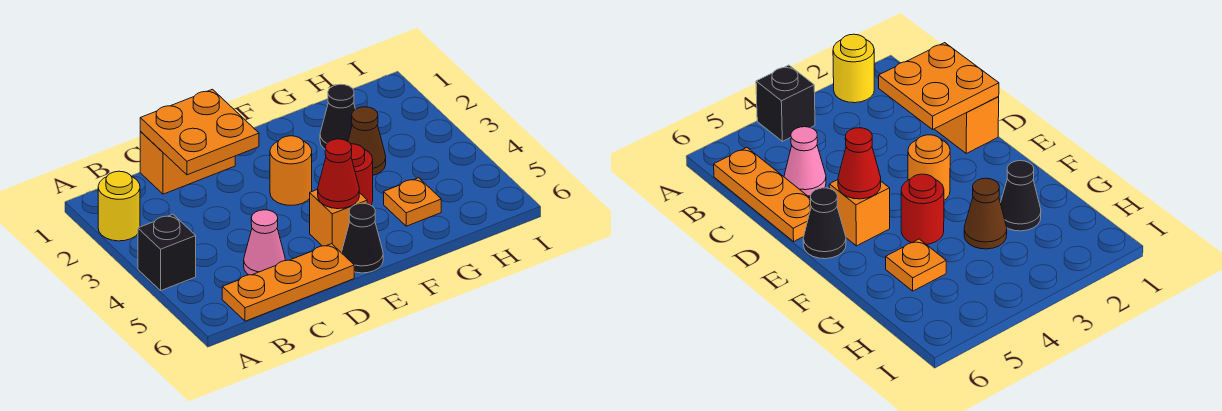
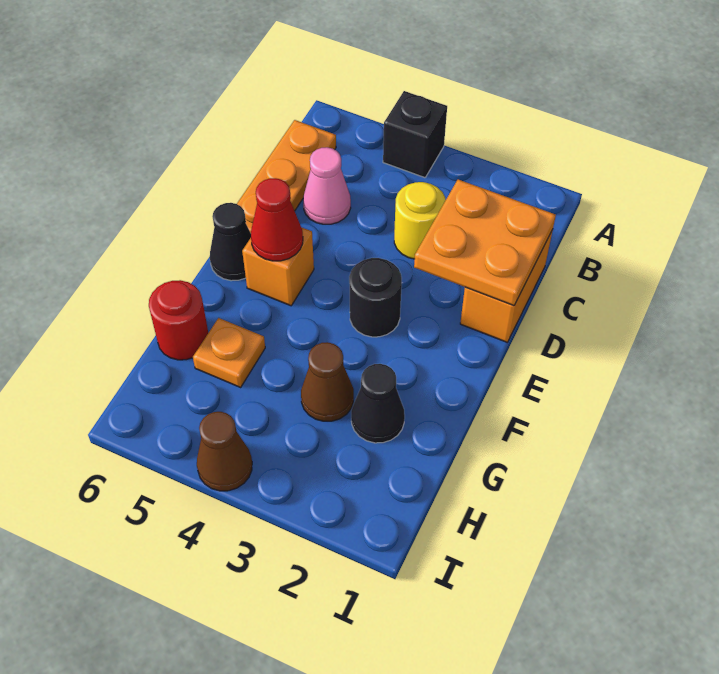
yellow 1x1 round brick [98,171,140,241] -> yellow 1x1 round brick moved to [394,182,446,259]
orange 1x1 round brick [270,136,312,205] -> black 1x1 round brick [349,258,402,337]
red 1x1 round brick [351,144,373,205] -> red 1x1 round brick moved to [149,280,208,360]
none -> brown 1x1 cone [197,412,252,491]

